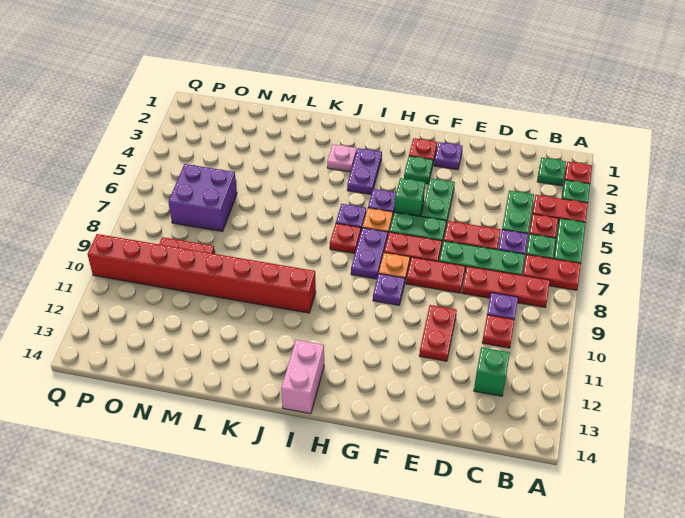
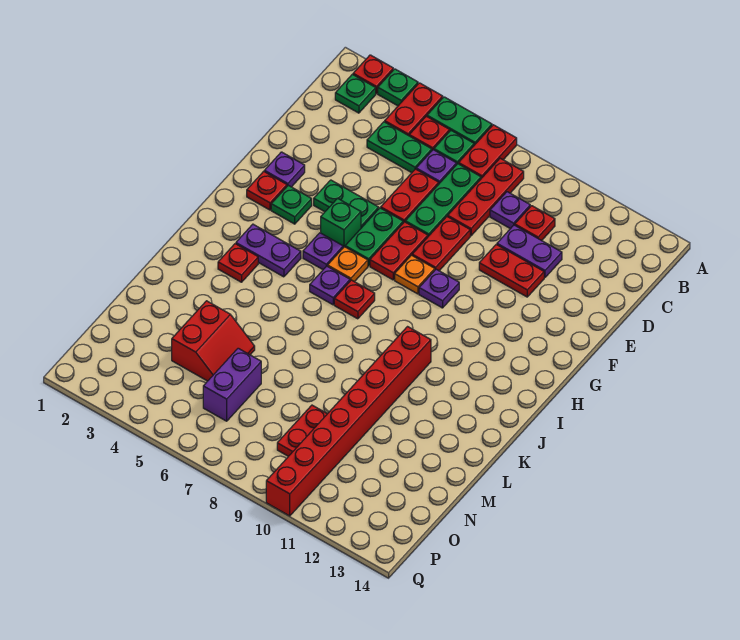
green 1x1 brick [474,347,510,396] -> none
purple 1x2 plate [351,228,388,279] -> purple 1x2 plate moved to [497,225,562,278]
pink 1x2 brick [281,340,324,414] -> none
pink 1x1 plate [327,144,357,172] -> red 1x1 plate [218,244,258,282]
none -> red 2x2 slope [172,301,255,381]
purple 2x2 brick [168,164,237,231] -> purple 1x2 brick [203,348,261,421]

